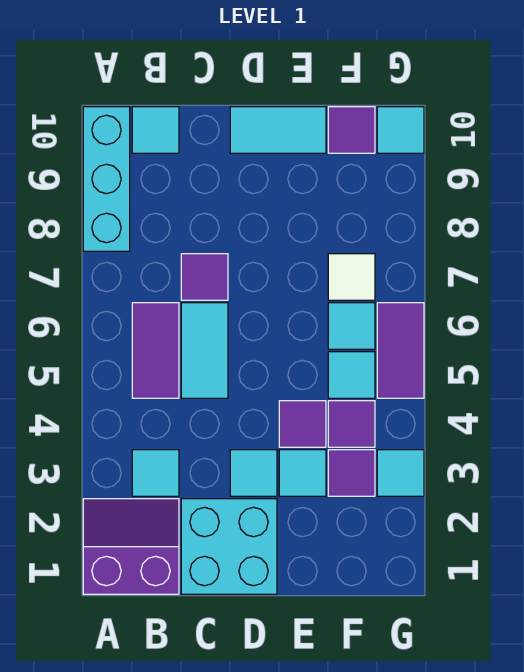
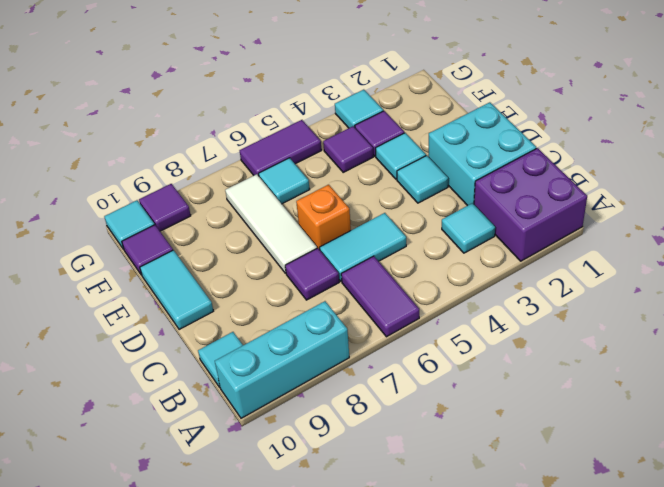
purple 2x2 slope [83,499,179,594] -> purple 2x2 brick [474,148,587,261]
purple 1x2 tile [132,303,179,398] -> purple 1x2 tile turned to [341,256,419,337]
none -> orange 1x1 brick [296,185,351,250]
purple 1x1 tile [279,401,326,447] -> purple 1x1 tile moved to [139,184,191,231]
cyan 1x1 tile [328,352,375,398] -> none
white 1x1 tile [328,254,375,300] -> white 1x3 tile [225,174,317,273]

